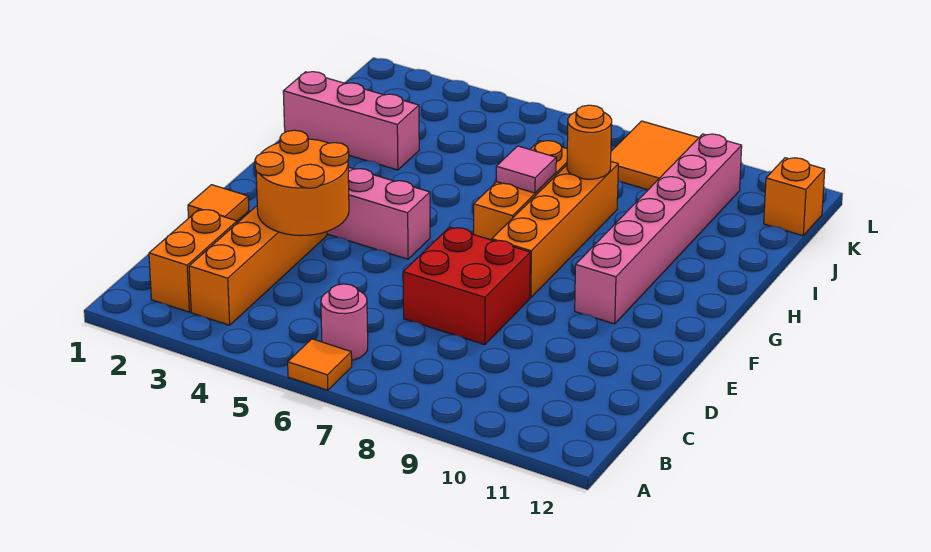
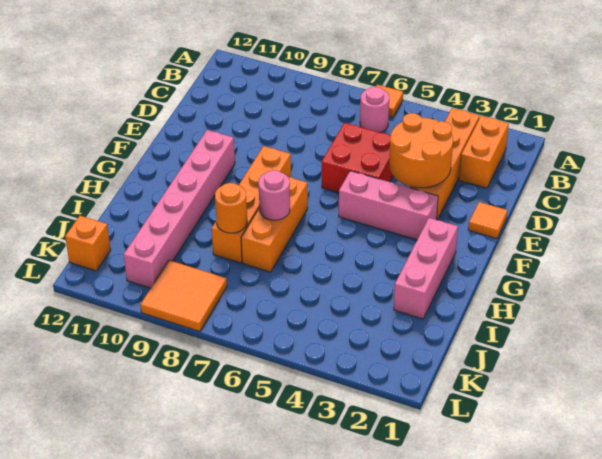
red 2x2 brick [403,227,530,345] -> red 2x2 brick moved to [322,123,393,193]
pink 1x1 tile [496,146,556,193] -> pink 1x1 round brick [258,170,290,220]
pink 1x3 brick [283,72,419,170] -> pink 1x3 brick turned to [394,218,458,319]

